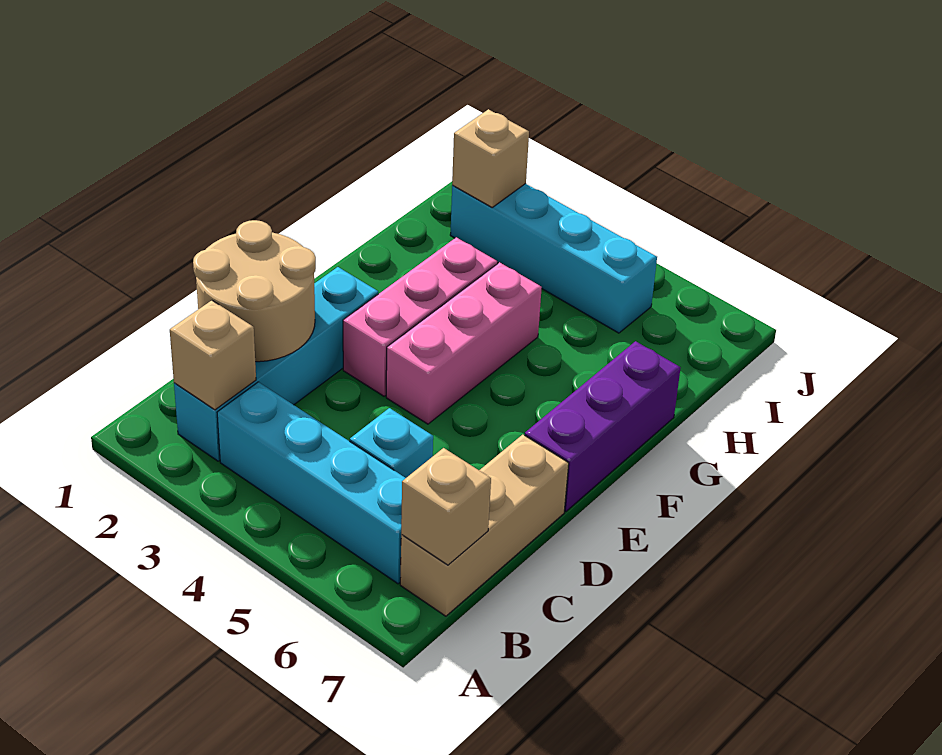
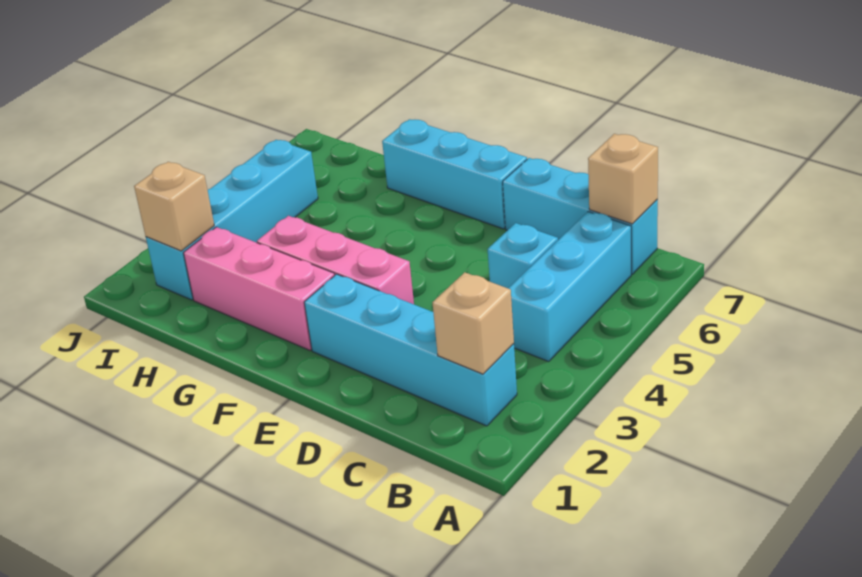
cyan 1x4 brick [217,382,405,584] -> cyan 1x3 brick [508,212,631,362]
tan 1x3 brick [400,435,569,616] -> cyan 1x3 brick [503,158,658,274]
tan 2x2 round brick [193,220,316,362] -> none
pink 1x3 brick [386,262,542,424] -> pink 1x3 brick moved to [184,227,335,350]
purple 1x3 brick [525,341,681,511] -> cyan 1x3 brick [382,119,527,229]

